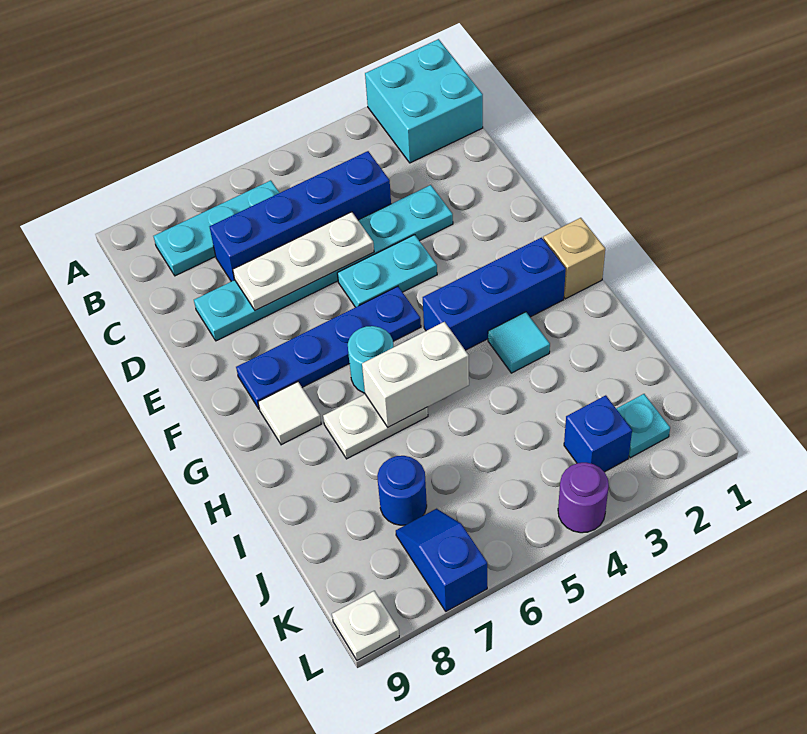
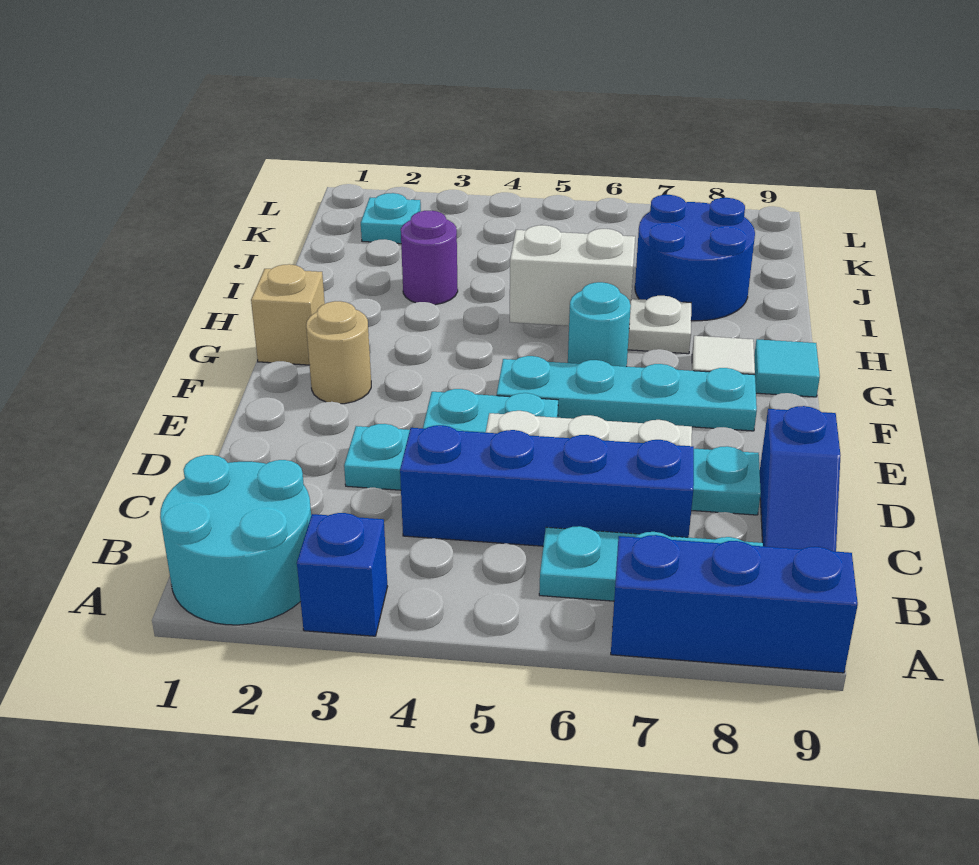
cyan 2x2 brick [365,39,483,163] -> cyan 2x2 round brick [160,455,311,625]
none -> tan 1x1 round brick [306,301,371,404]
blue 1x4 plate [236,286,421,409] -> cyan 1x4 plate [497,356,757,431]
blue 1x3 brick [423,238,566,350] -> blue 1x3 brick moved to [611,535,858,673]
cyan 1x1 tile [488,312,550,373] -> cyan 1x1 tile moved to [754,339,820,397]
blue 1x1 round brick [377,456,427,525] -> blue 2x2 round brick [635,195,755,321]
blue 1x1 brick [564,395,632,472] -> blue 1x1 brick moved to [297,513,387,636]
blue 1x2 slope [396,509,487,611] -> blue 1x2 slope moved to [760,406,841,552]
purple 1x1 round brick [558,463,609,533] -> purple 1x1 round brick moved to [401,211,458,305]
white 1x1 plate [332,591,399,660] -> none

